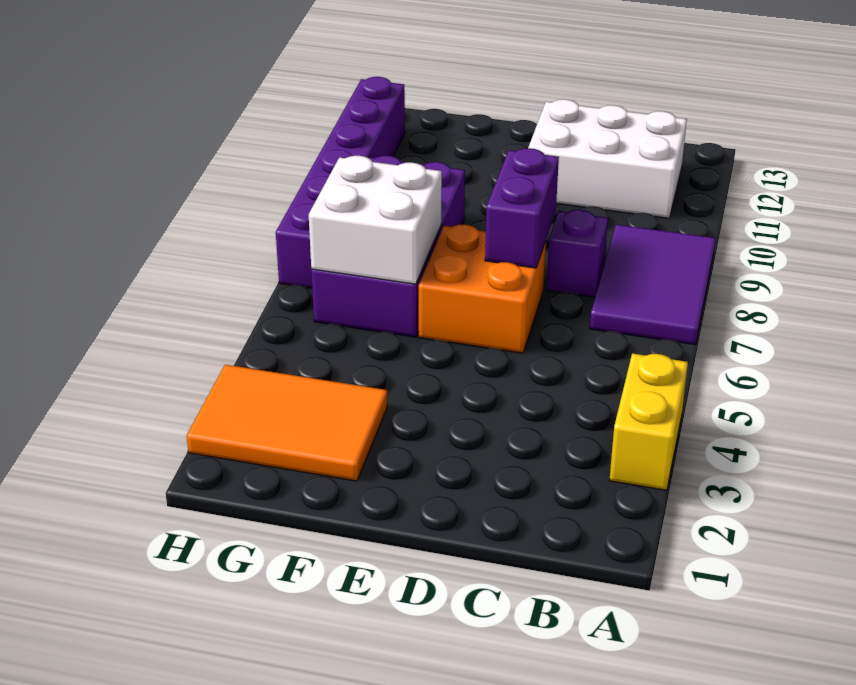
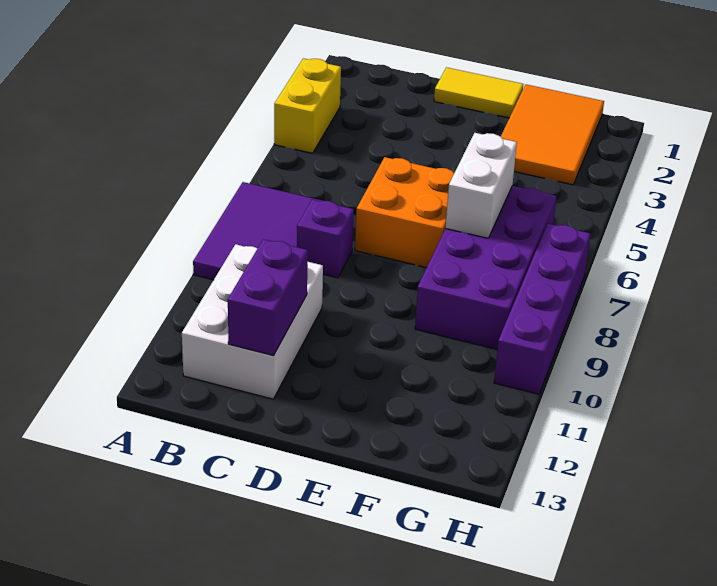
white 2x3 brick [528,99,687,218] -> white 2x3 brick turned to [182,244,323,399]
none -> yellow 1x2 tile [434,67,523,118]
purple 1x2 brick [485,148,559,268] -> purple 1x2 brick moved to [228,239,308,356]
orange 2x3 tile [187,365,387,481] -> orange 2x3 tile turned to [501,84,604,185]
white 2x2 brick [309,156,442,284] -> white 1x2 brick [446,133,517,238]
purple 1x6 brick [276,77,405,288] -> purple 1x4 brick [494,224,590,394]

